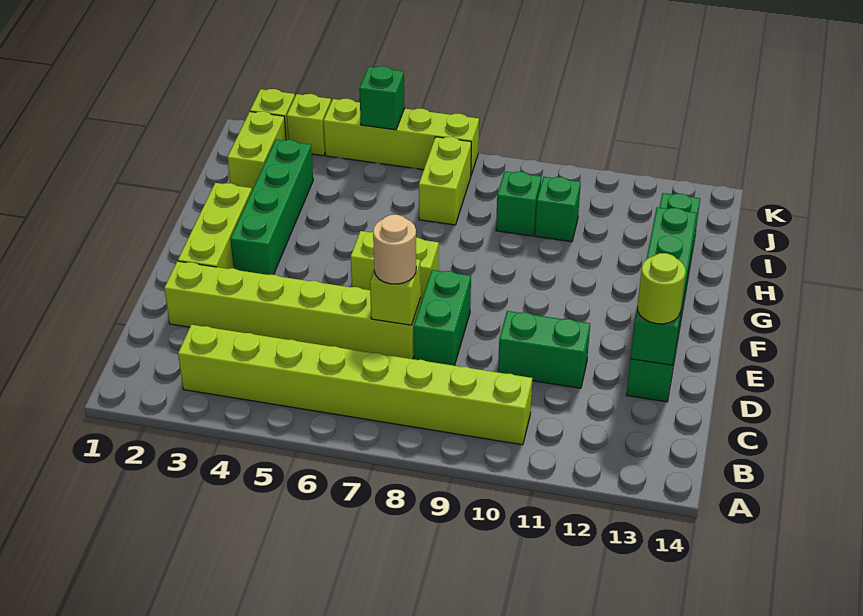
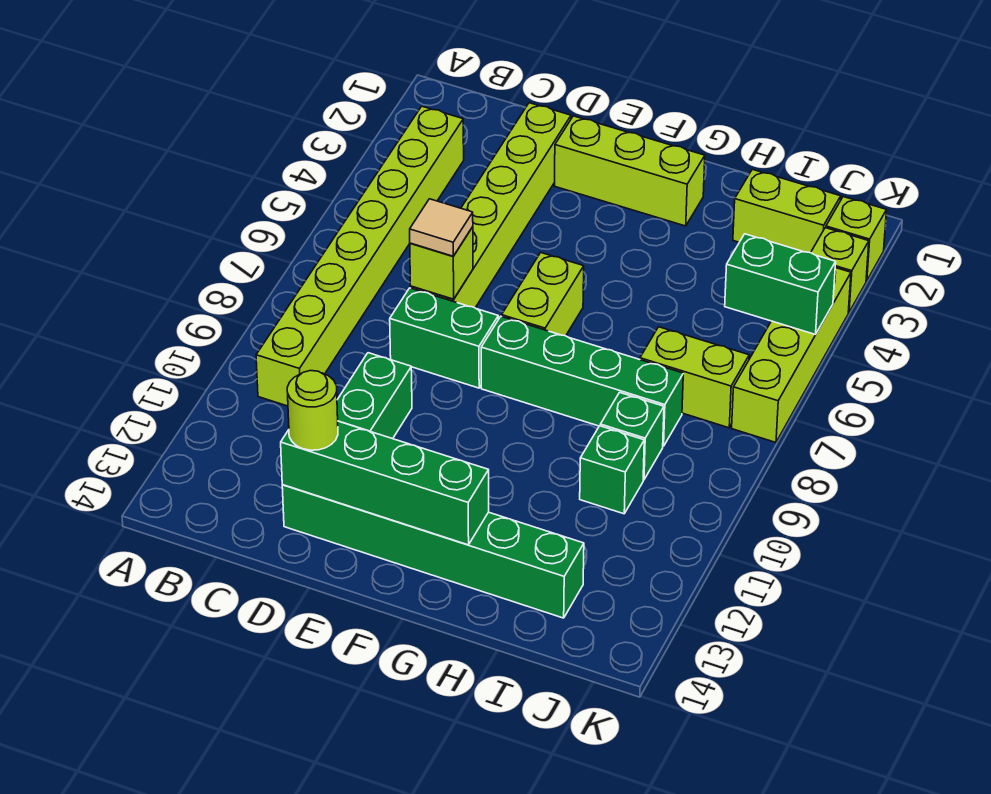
tan 1x1 round brick [373,215,416,284] -> tan 1x1 tile [410,199,473,256]
green 1x4 brick [230,140,313,275] -> green 1x4 brick moved to [481,316,683,446]
green 1x1 brick [359,66,405,130] -> green 1x2 brick [725,234,836,334]

